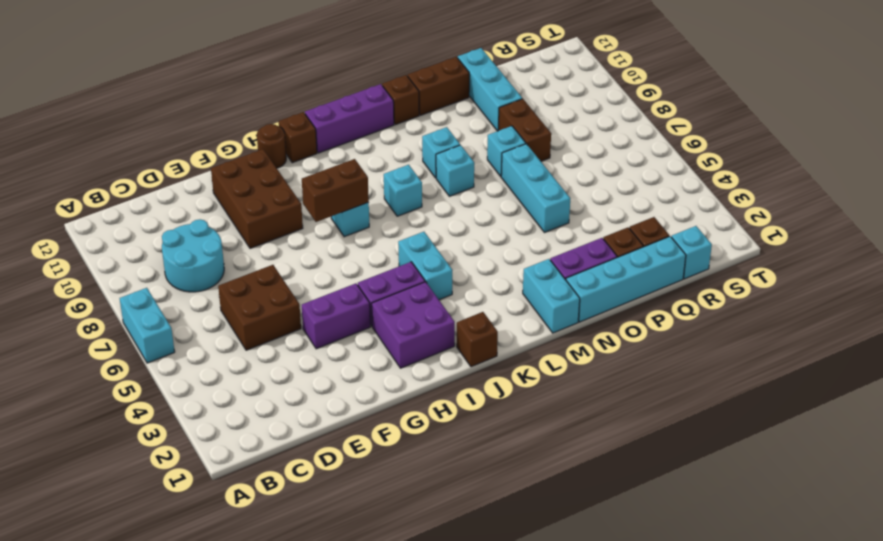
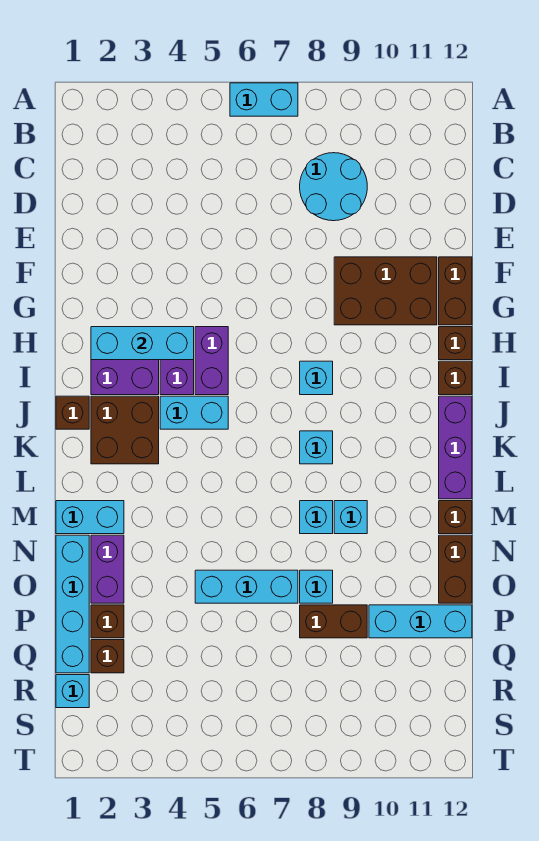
brown 2x2 brick [218,265,301,350] -> brown 2x2 brick moved to [91,396,159,464]
purple 1x2 brick [302,283,371,349] -> purple 1x2 brick moved to [195,327,228,395]
none -> cyan 1x3 brick [91,327,194,360]
brown 1x2 brick [302,159,369,222] -> brown 1x2 brick moved to [439,257,472,325]
brown 1x1 round brick [257,124,286,168] -> brown 1x1 brick [439,327,472,360]

